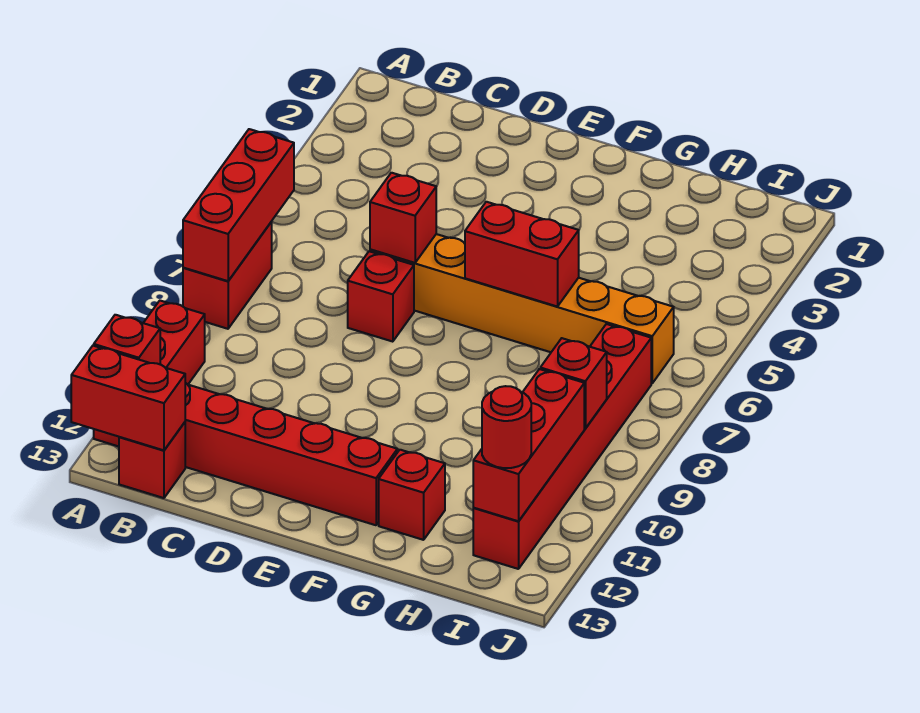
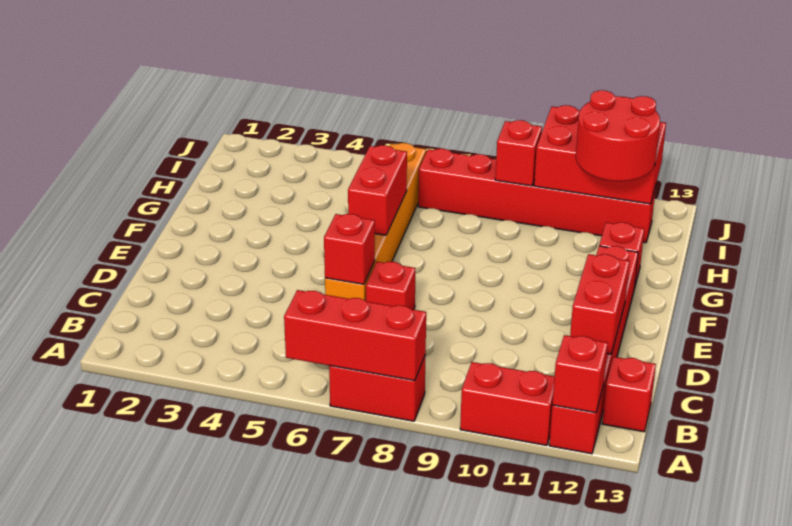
red 1x2 brick [71,346,185,450] -> red 1x2 brick moved to [570,254,629,354]
red 1x3 brick [473,369,584,521] -> red 2x3 brick [534,105,666,204]
red 1x1 round brick [482,386,531,468] -> red 2x2 round brick [576,90,660,181]

